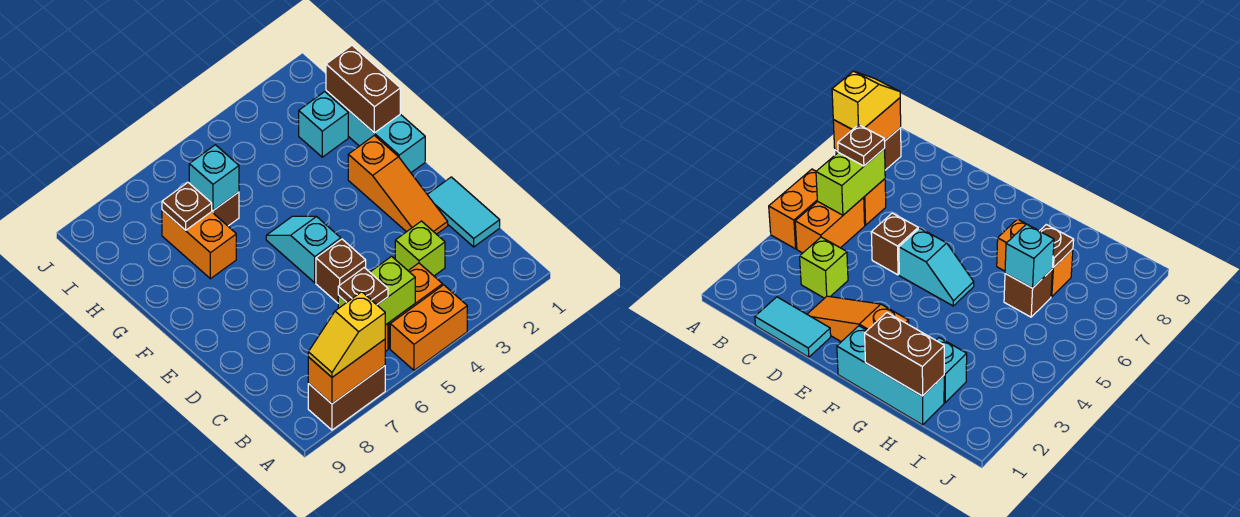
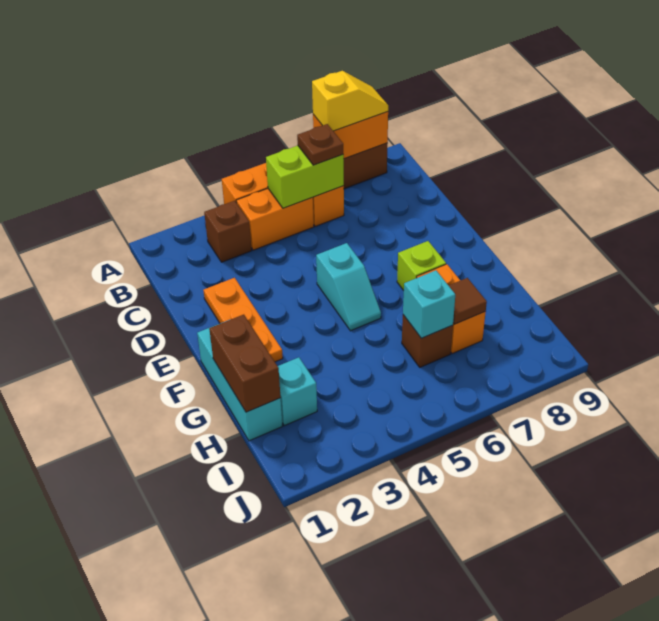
cyan 1x2 tile [427,177,500,247] -> none
lime 1x1 brick [395,221,445,276] -> lime 1x1 brick moved to [397,241,446,290]
orange 1x3 slope [348,135,448,234] -> orange 1x3 plate [203,278,283,362]
brown 1x1 brick [316,239,366,303] -> brown 1x1 brick moved to [204,201,252,262]
brown 1x1 plate [162,182,212,230] -> brown 1x1 tile [449,278,487,324]

